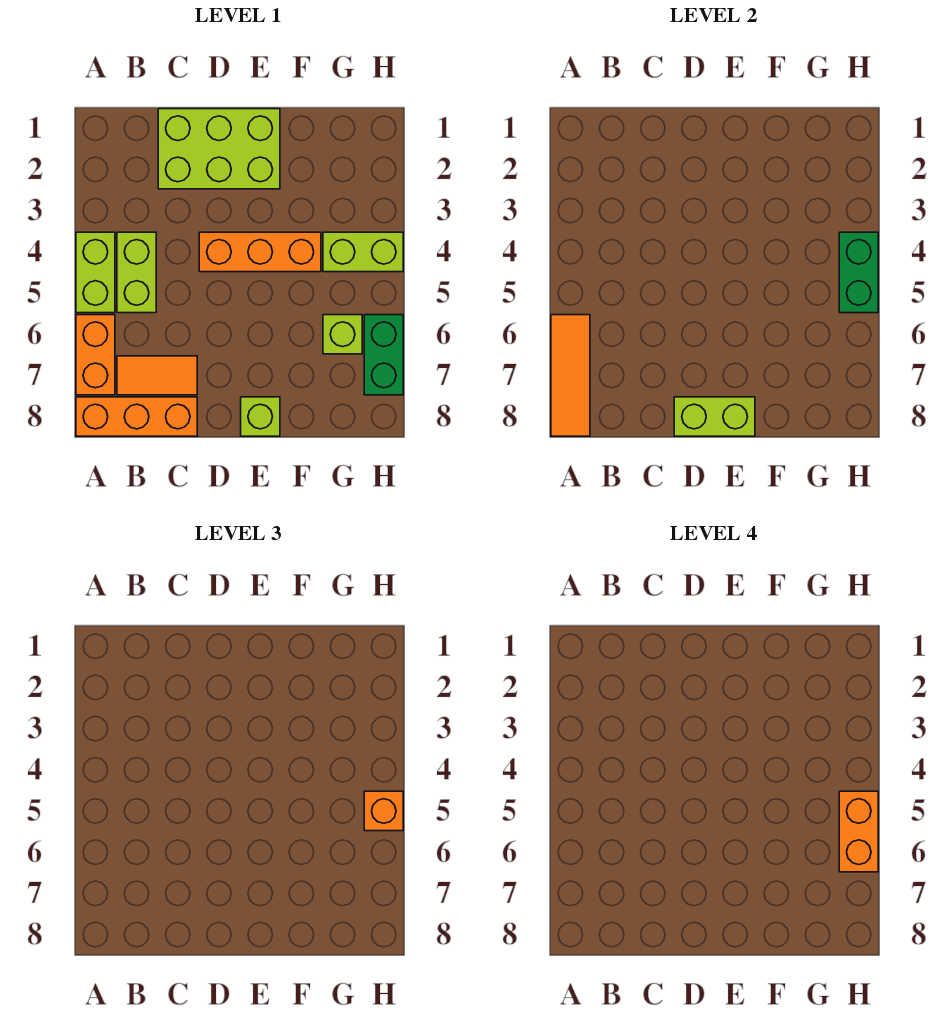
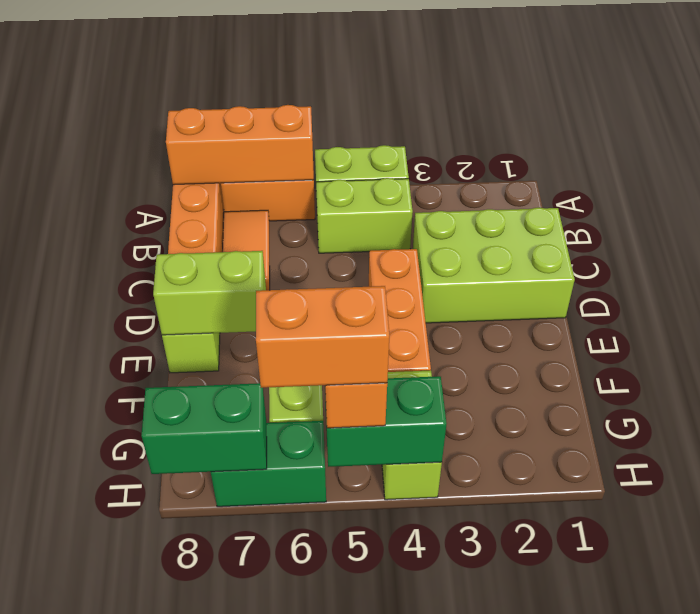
orange 1x3 tile [551,315,590,436] -> orange 1x3 brick [166,105,314,185]
lime 2x3 brick [158,109,280,189] -> lime 2x3 brick turned to [413,208,575,323]
lime 1x2 brick [674,397,755,436] -> lime 1x2 brick turned to [153,251,266,335]
none -> green 1x2 brick [142,383,267,474]

